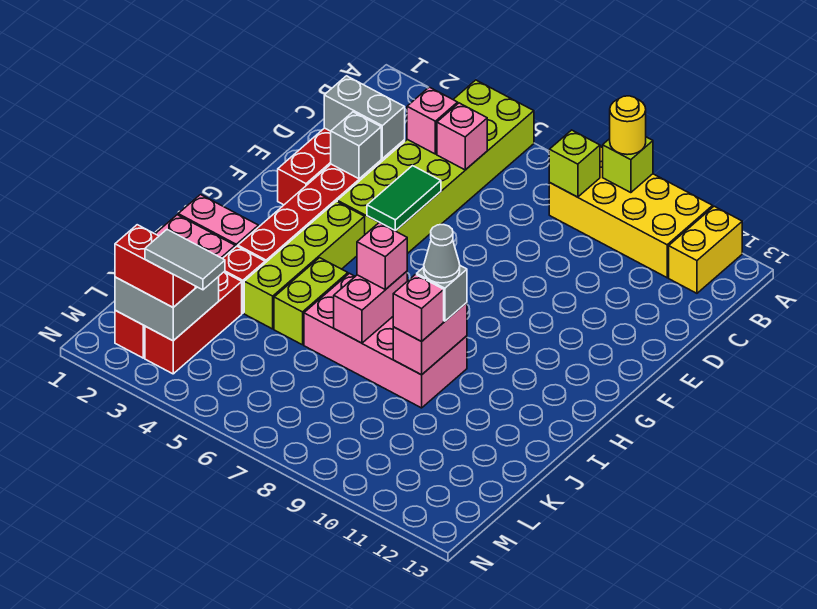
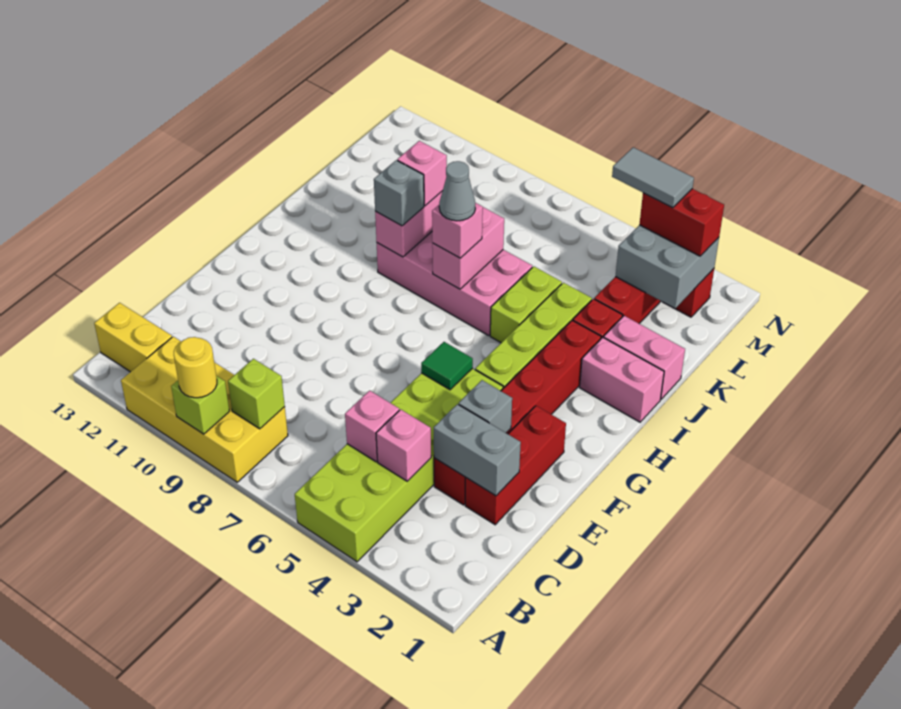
yellow 1x2 brick [669,206,742,293] -> yellow 1x2 brick turned to [94,303,172,372]
green 1x2 tile [367,166,441,231] -> green 1x1 tile [421,342,473,390]
grey 1x1 cone [424,225,460,283] -> grey 1x1 cone moved to [439,161,475,221]

